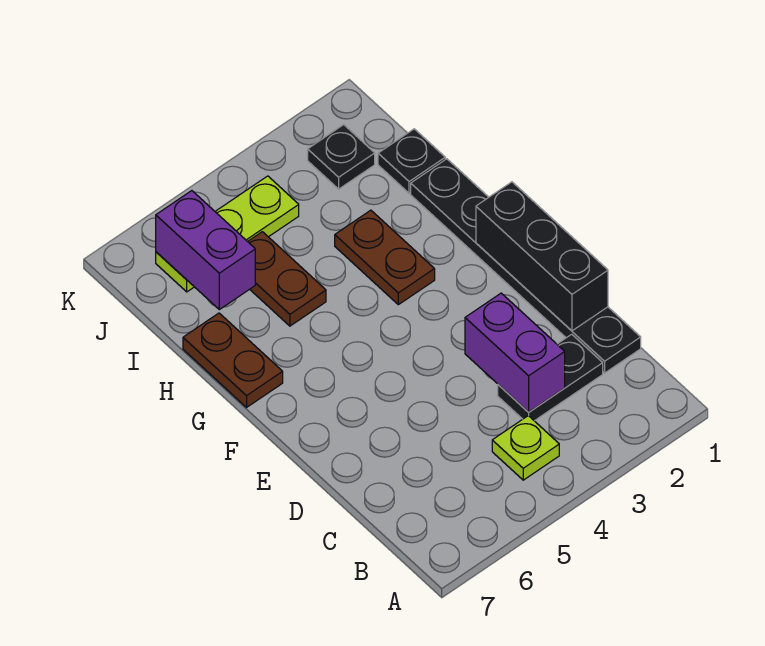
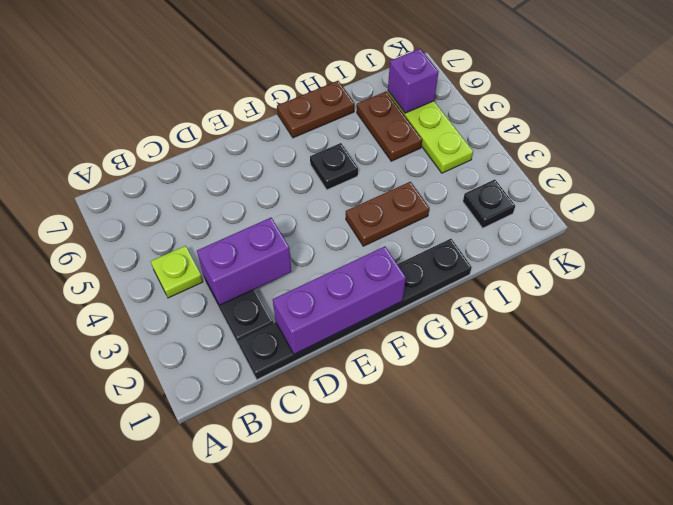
black 1x3 brick [476,182,608,331] -> purple 1x3 brick [273,246,406,354]
brown 1x2 plate [248,232,326,326] -> brown 1x2 plate turned to [357,92,422,161]
black 1x1 plate [378,129,445,193] -> black 1x1 plate moved to [310,143,358,190]
purple 1x2 brick [156,191,255,309] -> purple 1x1 brick [388,49,438,113]

